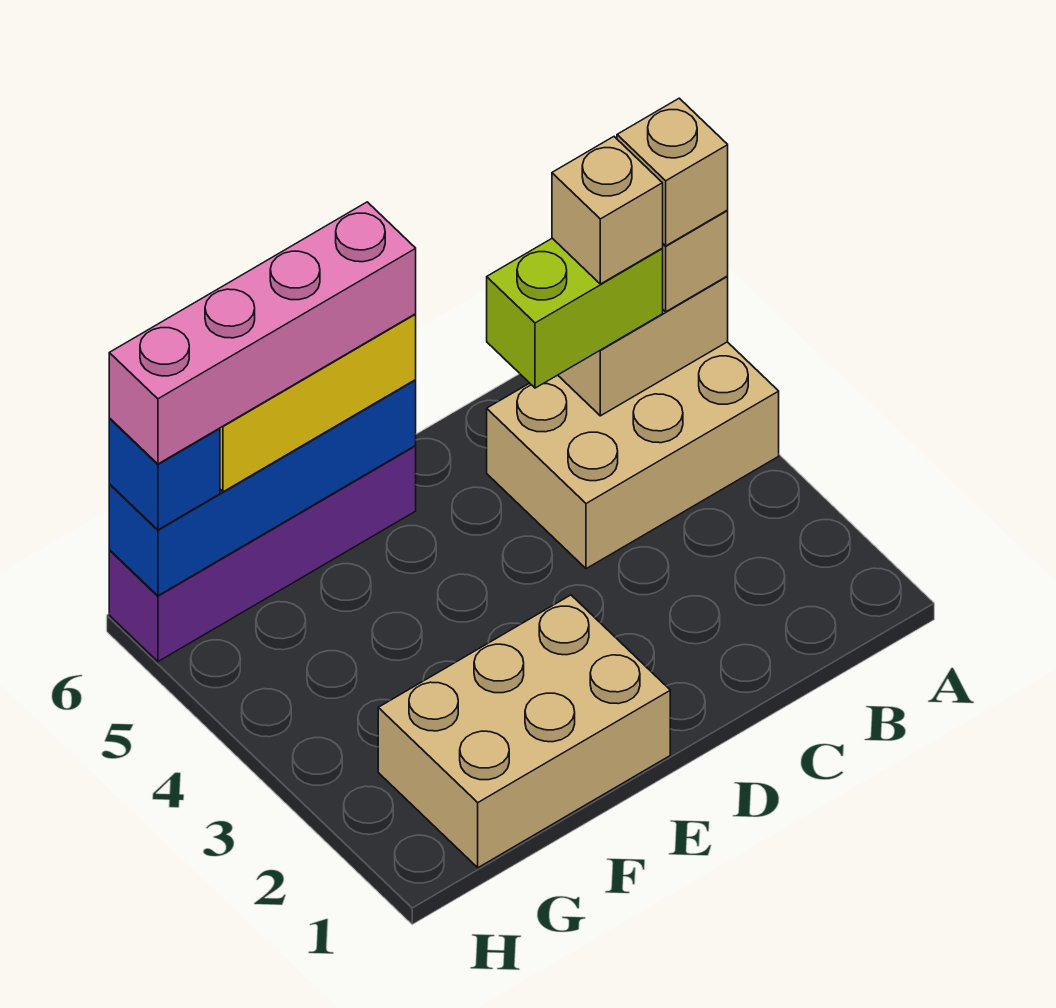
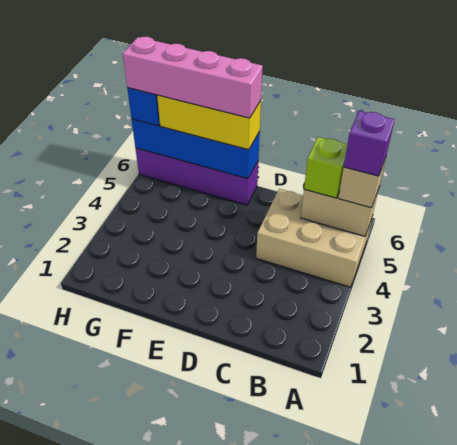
tan 1x1 brick [617,98,728,246] -> purple 1x1 brick [344,111,395,176]
lime 1x2 brick [487,238,663,388] -> lime 1x1 brick [304,137,347,198]
tan 1x1 brick [552,137,663,284] -> none
tan 2x3 brick [378,595,670,868] -> none

